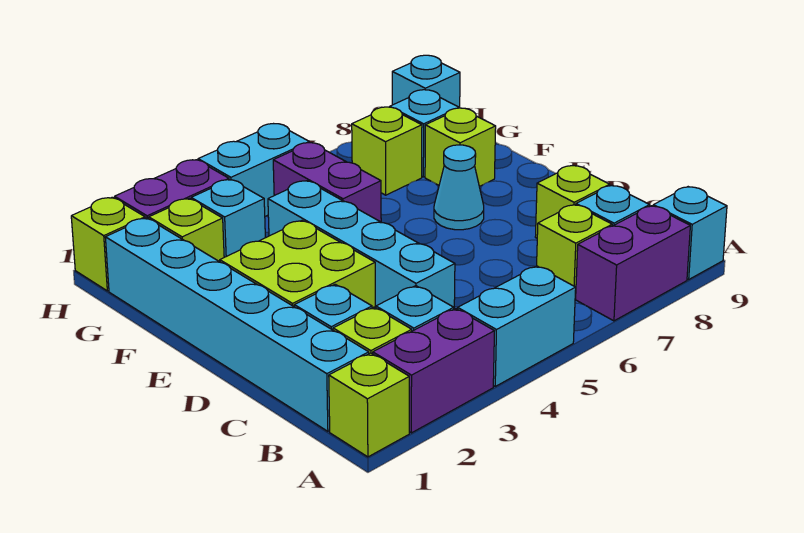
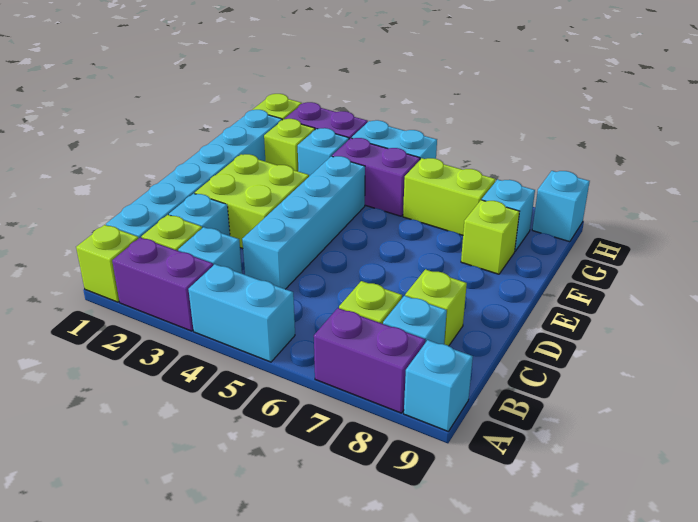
cyan 1x1 cone [434,145,484,230] -> none
purple 1x2 brick [273,143,381,222] -> purple 1x2 brick turned to [332,138,420,216]
lime 1x1 brick [352,107,422,195] -> lime 1x2 brick [403,158,495,235]

